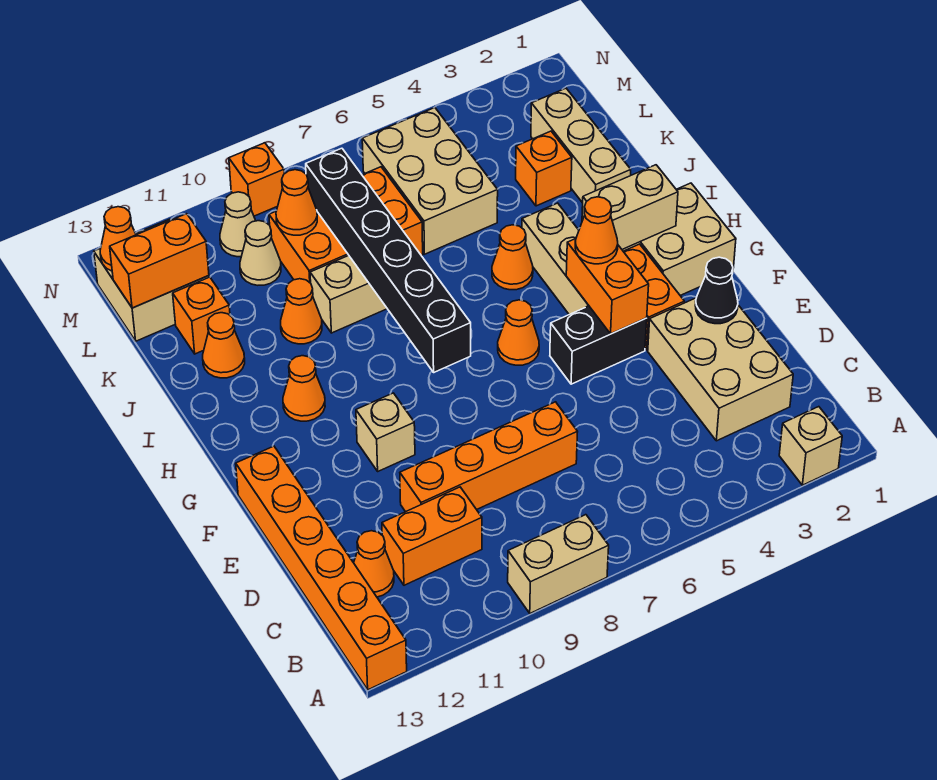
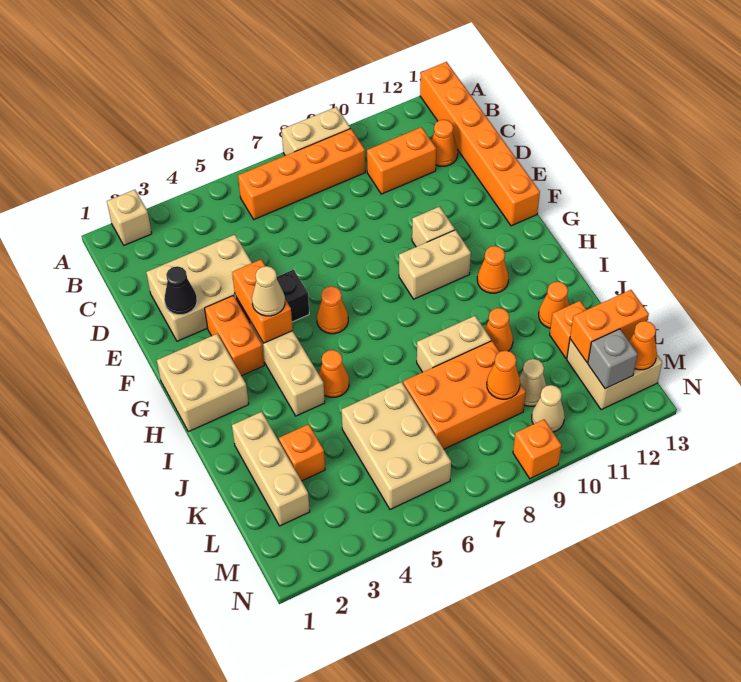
tan 2x3 brick [648,298,793,441] -> tan 2x3 brick turned to [146,235,252,341]
orange 1x4 brick [400,402,578,512] -> orange 1x4 brick moved to [238,129,365,219]
orange 1x1 cone [575,197,618,264] -> tan 1x1 cone [252,266,285,316]
black 1x6 brick [306,148,471,372] -> none
tan 1x2 brick [582,165,678,249] -> tan 1x2 brick moved to [399,230,471,299]
none -> grey 1x1 brick [588,329,638,389]

